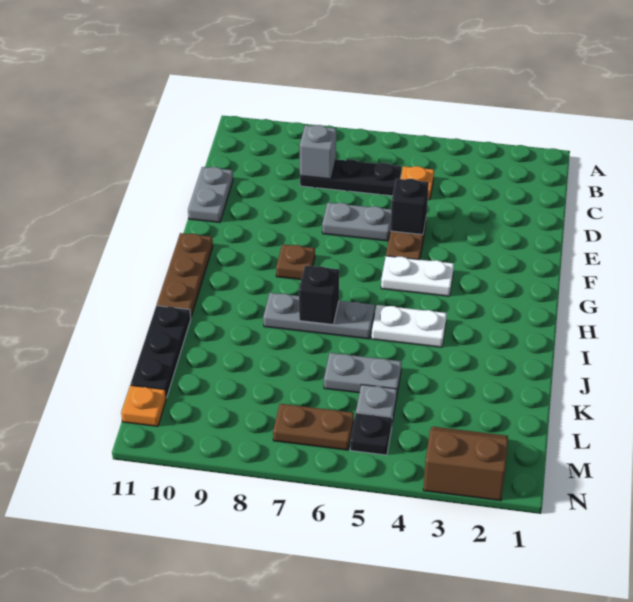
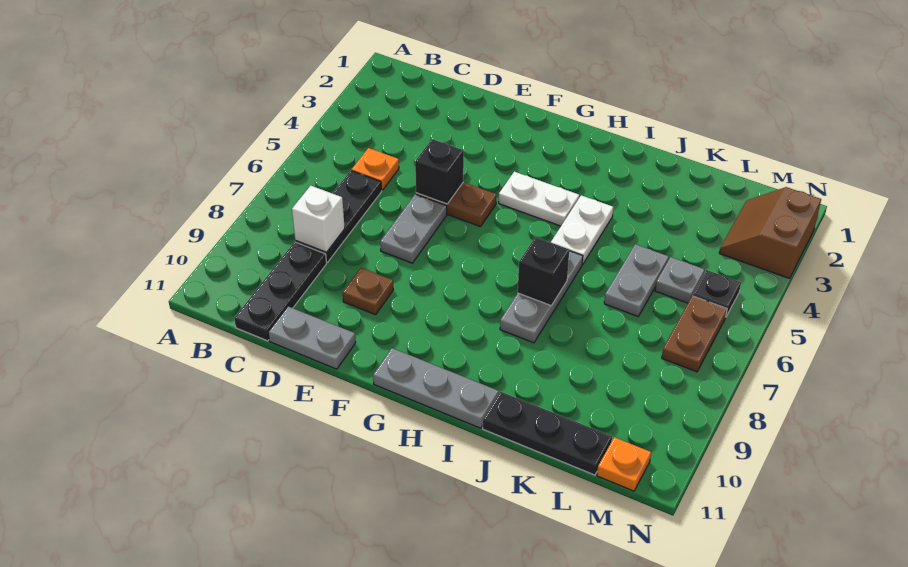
grey 1x1 brick [300,125,336,179] -> white 1x1 brick [292,186,345,252]
none -> black 1x3 plate [234,242,327,341]
white 1x2 plate [381,256,454,296] -> white 1x2 plate turned to [499,172,579,226]
brown 1x1 plate [276,244,315,280] -> brown 1x1 plate moved to [343,268,393,315]
brown 1x3 plate [157,233,213,317] -> grey 1x3 plate [373,348,499,428]

